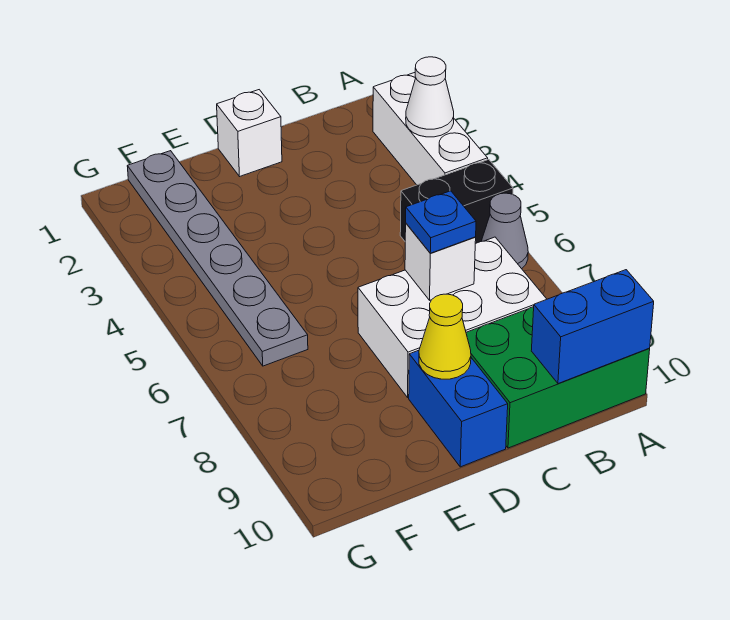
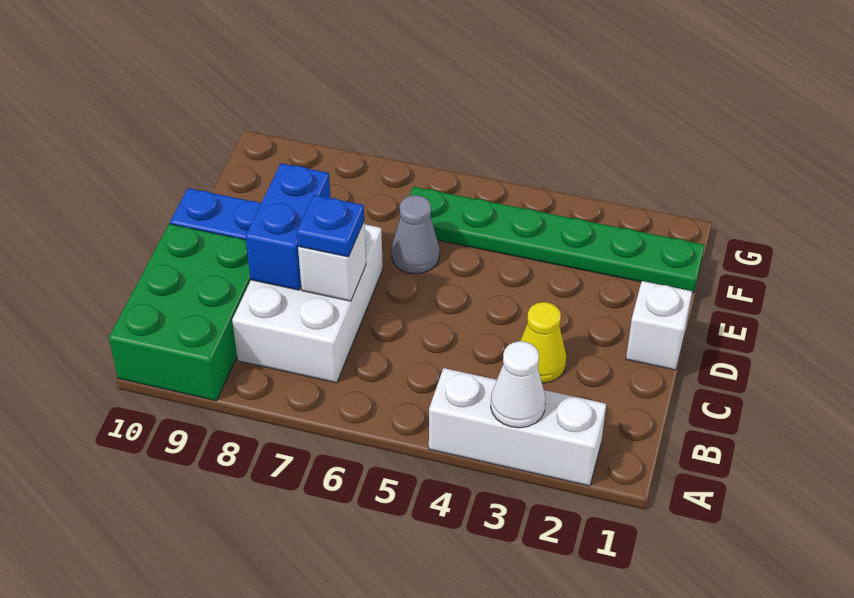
black 1x2 brick [400,159,513,244] -> none
grey 1x1 cone [482,193,528,269] -> grey 1x1 cone moved to [391,195,440,274]
blue 1x2 brick [531,270,654,384] -> blue 1x2 brick moved to [245,163,330,290]
yellow 1x1 cone [419,294,471,379] -> yellow 1x1 cone moved to [520,302,566,383]
grey 1x6 plate [127,151,308,366] -> green 1x6 plate [409,187,705,293]

